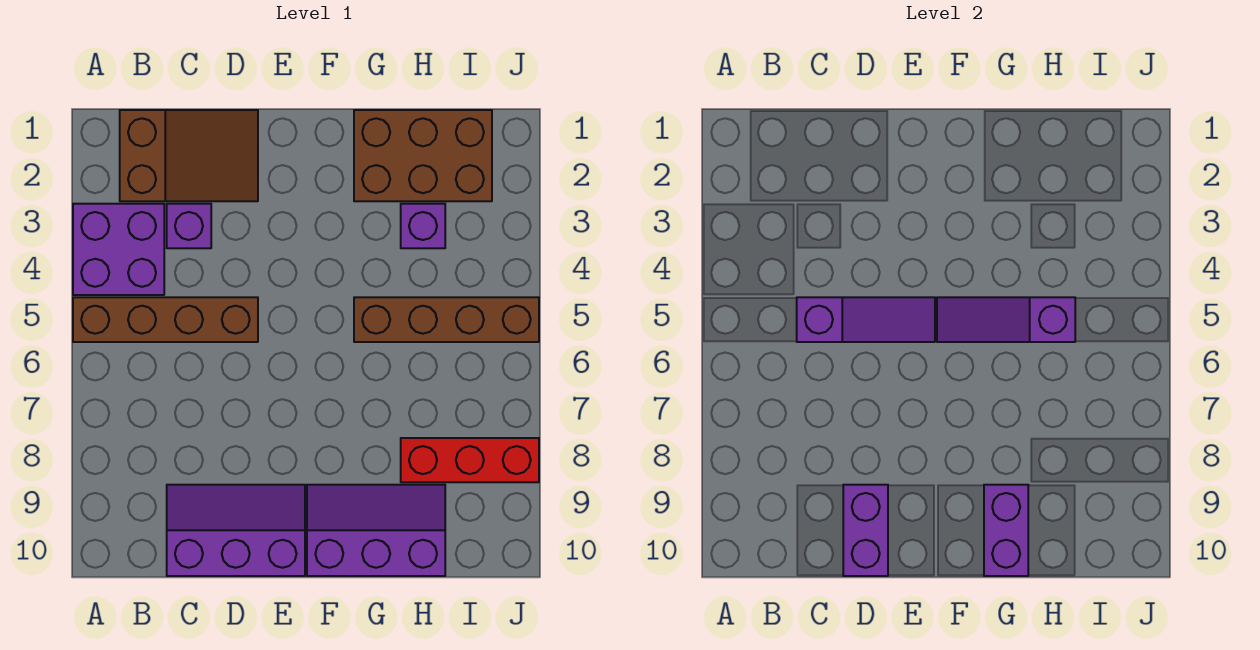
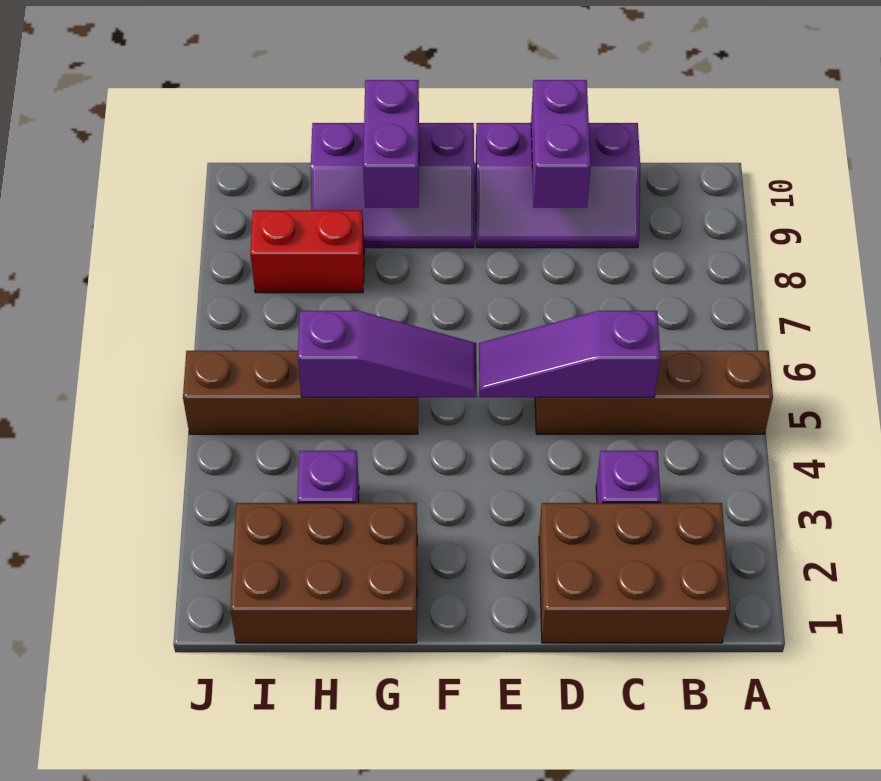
purple 2x2 brick [73,204,164,295] -> none
brown 2x3 slope [120,110,258,201] -> brown 2x3 brick [539,503,730,643]
red 1x3 brick [401,438,539,482] -> red 1x2 brick [250,210,364,293]

